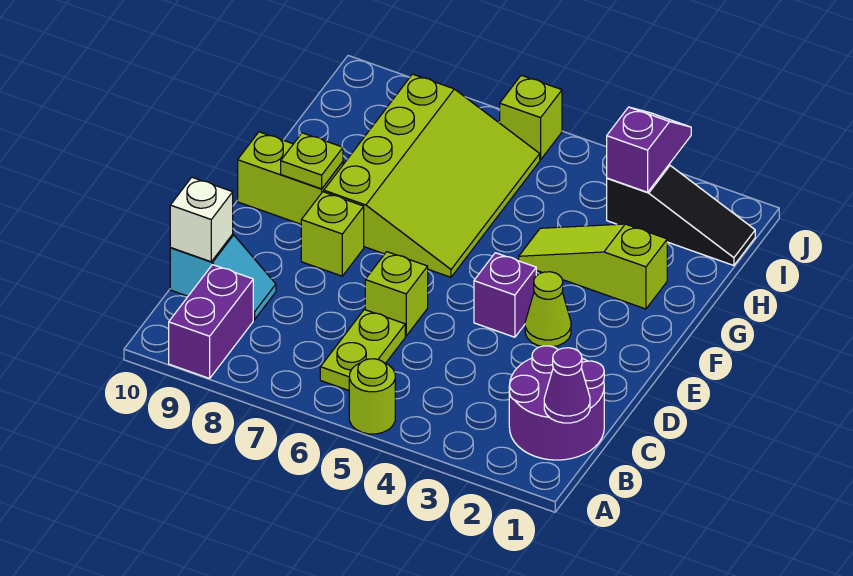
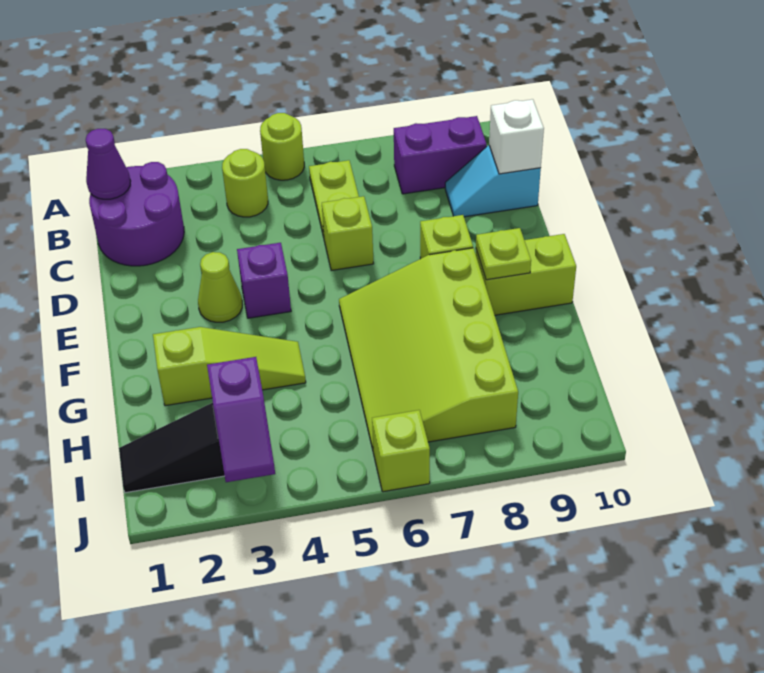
purple 1x2 brick [169,265,253,378] -> purple 1x2 brick turned to [394,116,487,194]
none -> lime 1x1 round brick [222,149,268,217]

